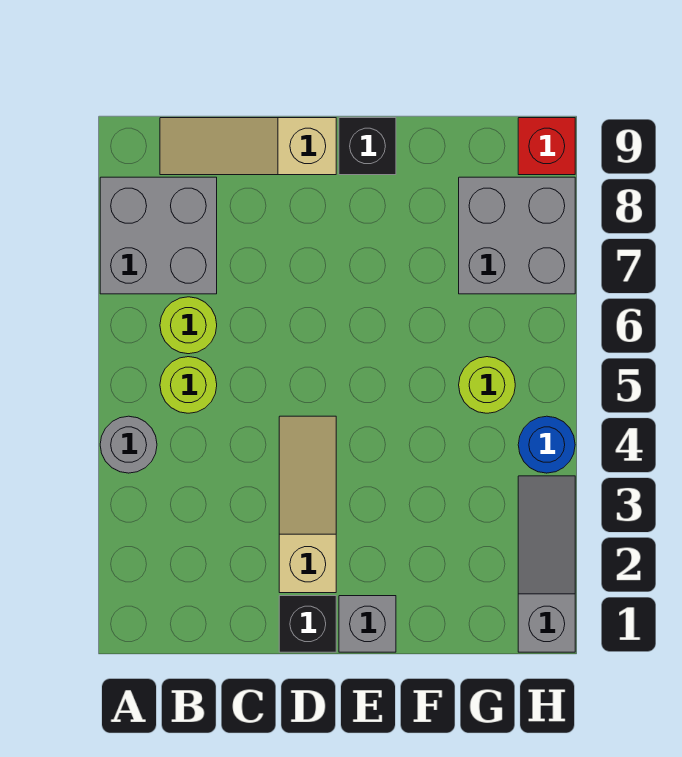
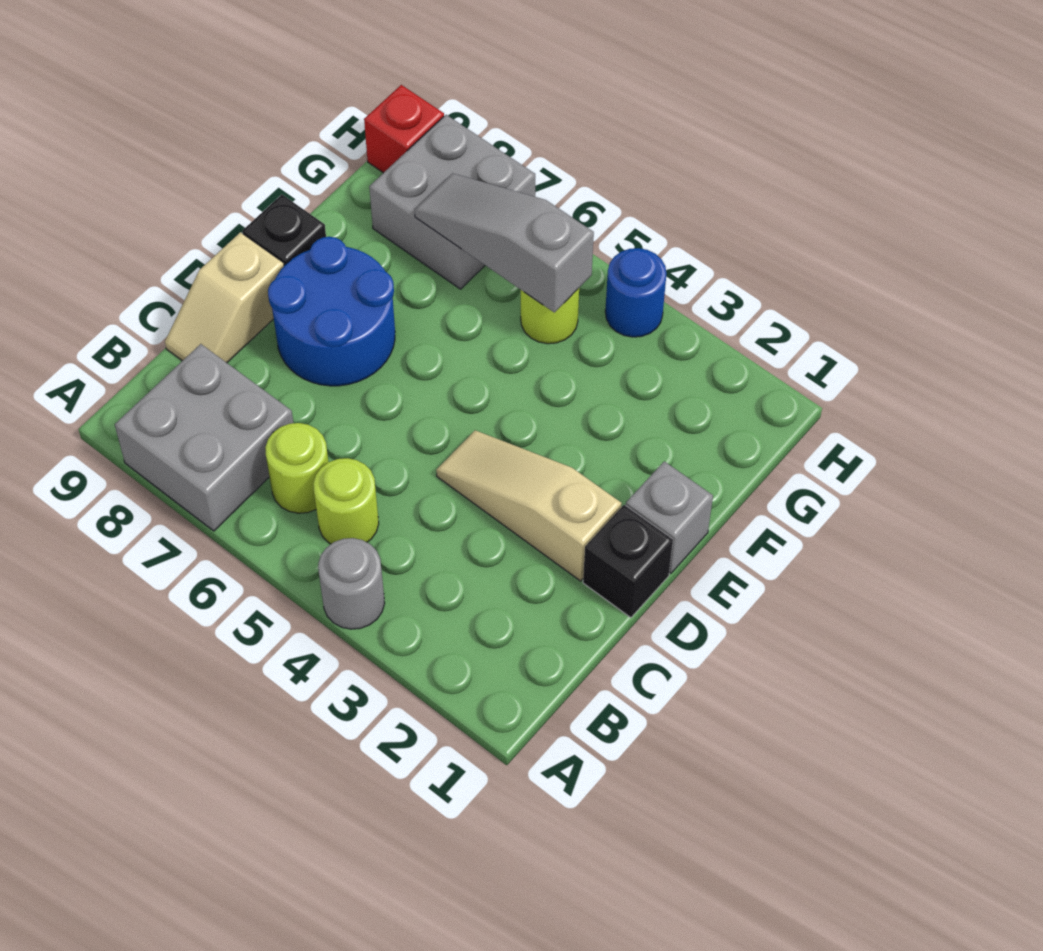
tan 1x3 slope [160,118,336,175] -> tan 1x2 slope [165,232,284,363]
none -> blue 2x2 round brick [268,237,395,386]
grey 1x3 slope [518,476,575,652] -> grey 1x3 slope moved to [415,173,594,312]

